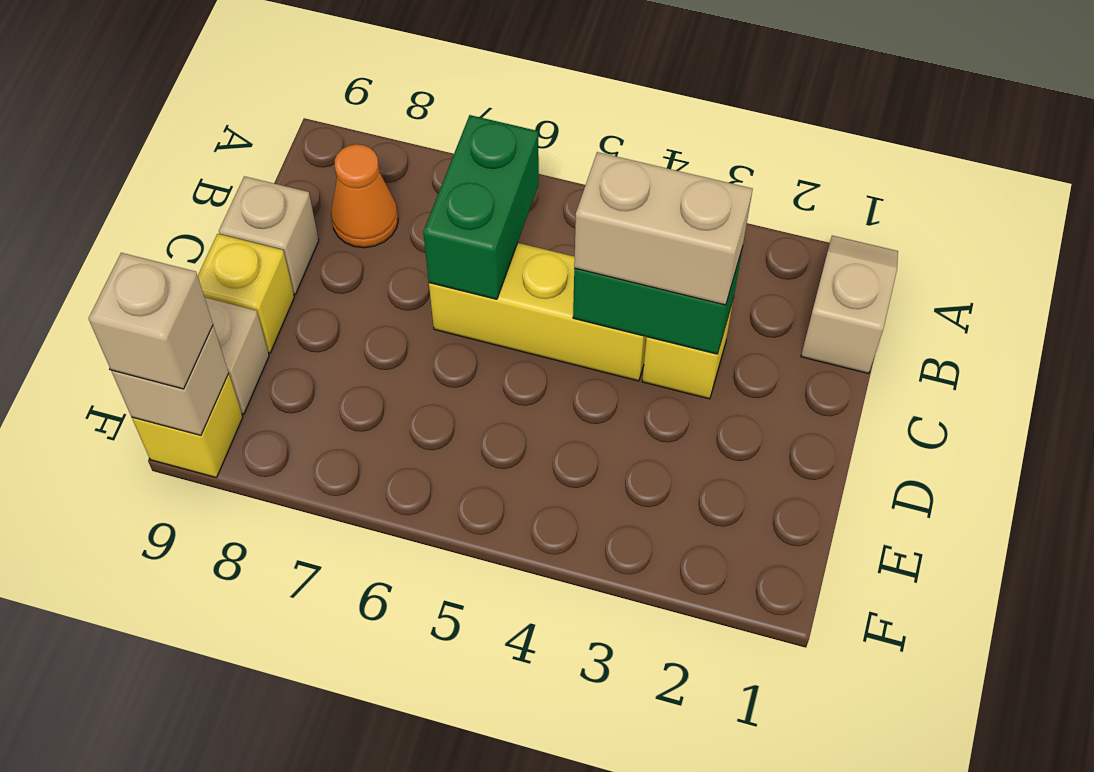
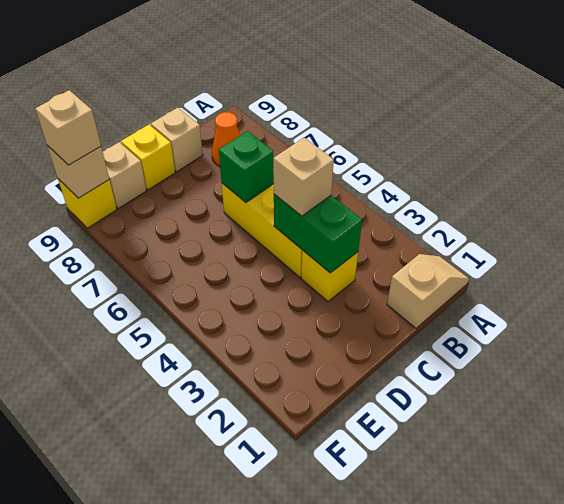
green 1x2 brick [423,115,539,299] -> green 1x1 brick [219,131,274,202]
tan 1x2 brick [574,152,753,305] -> tan 1x1 brick [273,138,334,216]

